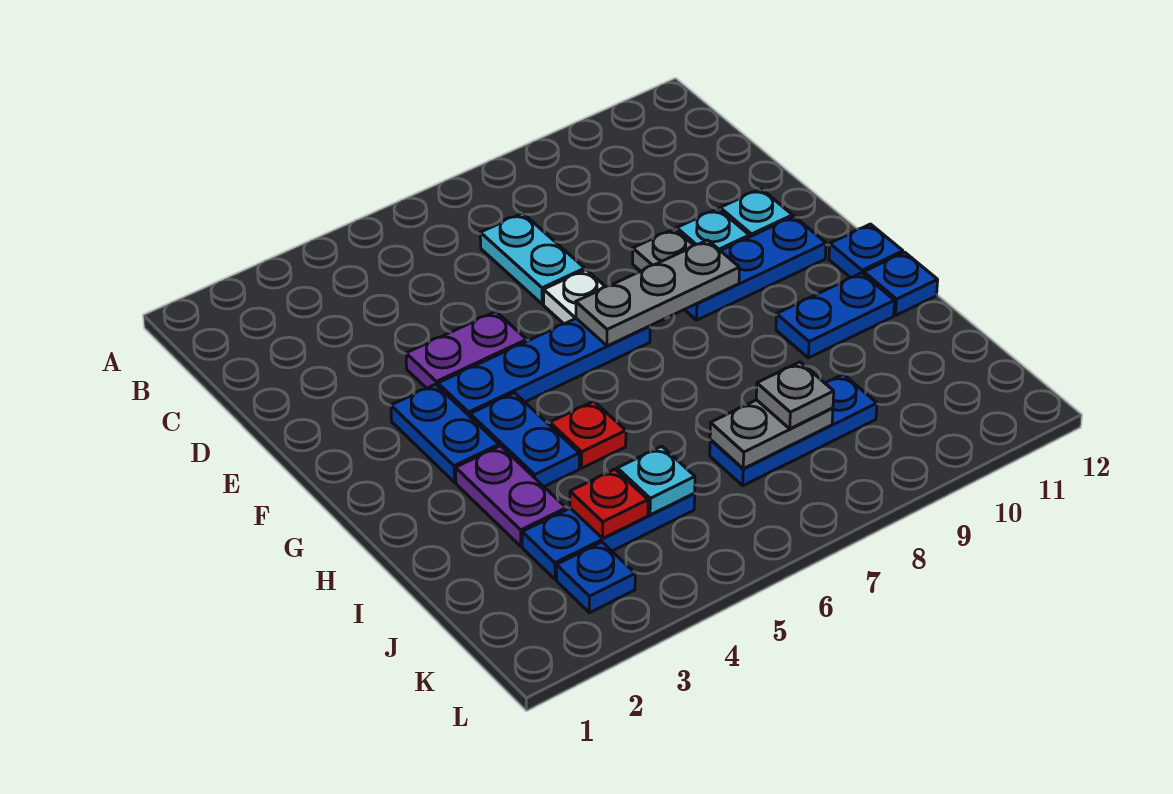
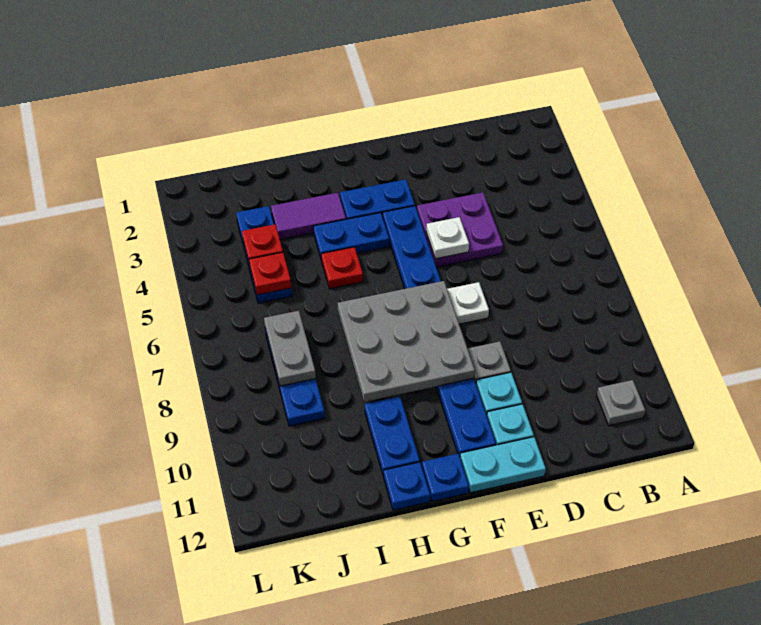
cyan 1x2 plate [480,213,585,304] -> cyan 1x2 plate moved to [460,437,546,493]
purple 1x2 plate [406,312,527,388] -> purple 2x2 plate [417,192,503,267]
none -> white 1x1 plate [426,217,469,259]
grey 1x3 plate [576,240,739,346] -> grey 3x3 plate [338,281,475,402]
purple 1x2 plate [456,446,566,546] -> purple 1x2 tile [271,193,346,240]
cyan 1x1 plate [617,446,695,515] -> red 1x1 plate [249,252,291,295]
grey 1x1 plate [756,362,834,429] -> grey 1x1 plate moved to [597,380,645,426]
blue 1x1 plate [556,542,635,613] -> none

